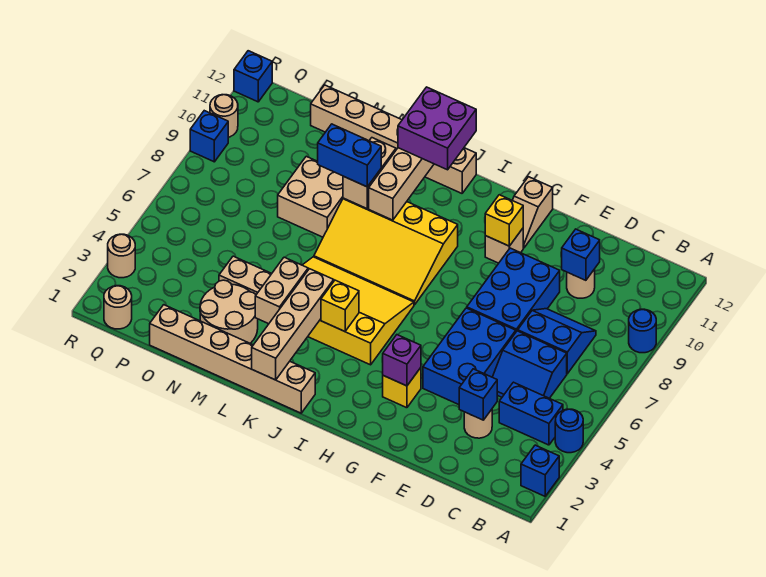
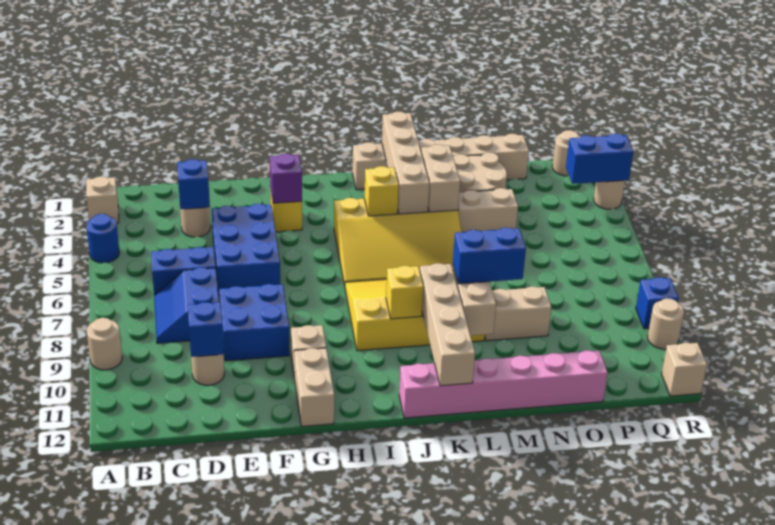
blue 1x1 brick [521,445,559,496] -> tan 1x1 brick [86,176,119,223]
blue 1x1 round brick [629,309,656,353] -> tan 1x1 round brick [87,318,122,370]
blue 1x2 brick [499,382,563,445] -> blue 1x2 brick moved to [566,134,633,184]
blue 2x2 slope [518,309,596,374] -> blue 2x2 slope turned to [154,267,219,343]
blue 2x3 brick [467,248,560,332] -> blue 2x2 brick [219,284,290,361]
yellow 1x1 brick [485,195,523,246] -> yellow 1x1 brick moved to [386,266,423,319]
tan 1x2 slope [513,177,553,248] -> tan 1x2 brick [294,348,334,426]
purple 2x2 brick [398,87,476,170] -> none
tan 1x6 brick [311,85,476,193] -> pink 1x6 brick [399,350,608,418]
tan 2x2 brick [278,156,343,237] -> tan 1x2 brick [485,286,552,341]
blue 1x1 brick [234,51,272,102] -> tan 1x1 brick [662,343,707,396]

